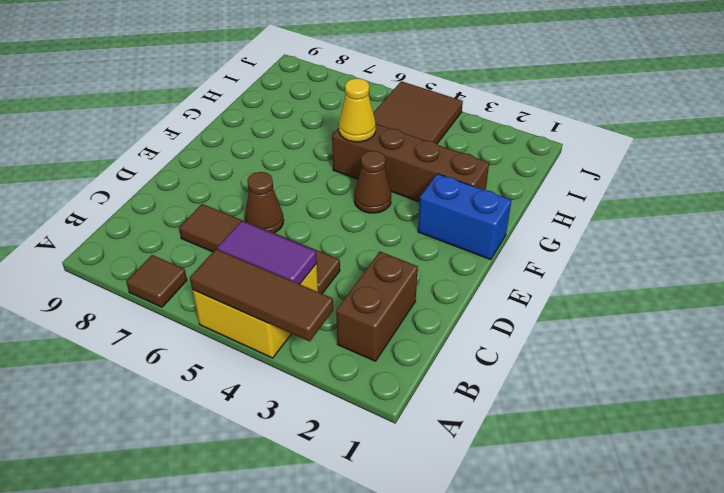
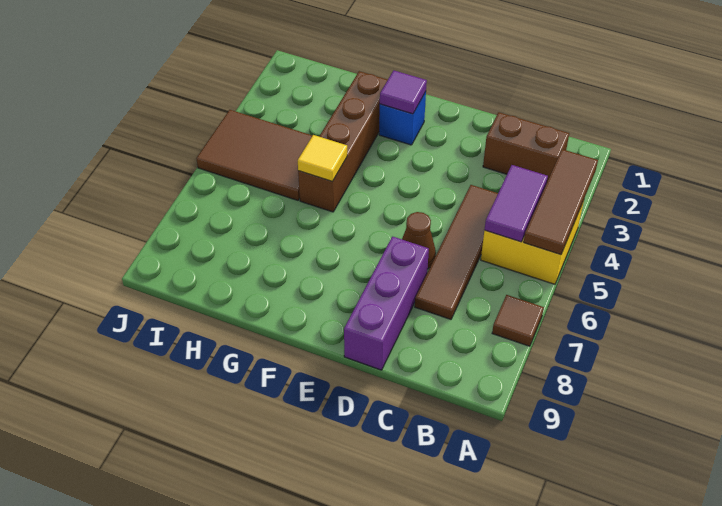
none -> purple 1x3 brick [344,237,429,370]
blue 1x2 brick [418,174,512,260] -> blue 1x1 brick [379,92,426,145]
none -> purple 1x1 tile [380,70,427,114]
brown 1x1 cone [354,151,391,213] -> none
yellow 1x1 cone [339,78,376,142] -> yellow 1x1 tile [298,135,347,182]

